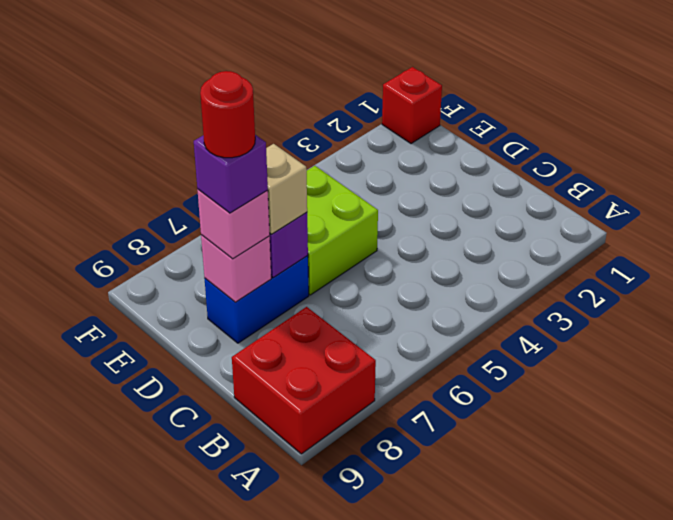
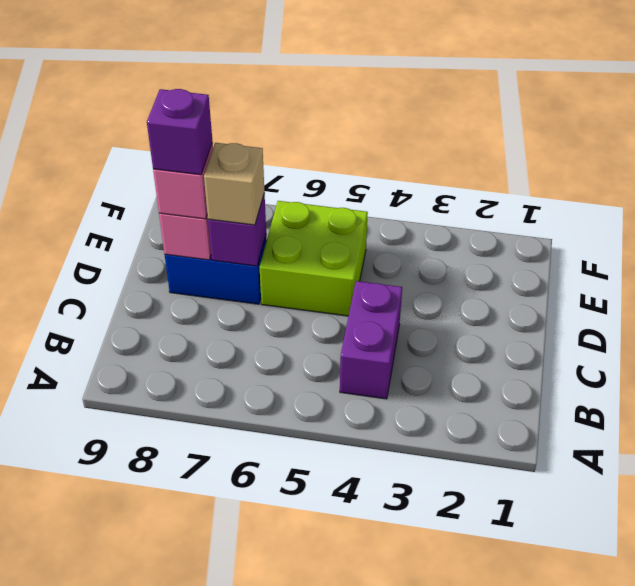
red 2x2 brick [232,307,376,454] -> none
none -> purple 1x2 brick [340,281,402,399]
red 1x1 round brick [200,71,255,158] -> none
red 1x1 brick [382,67,442,144] -> none

